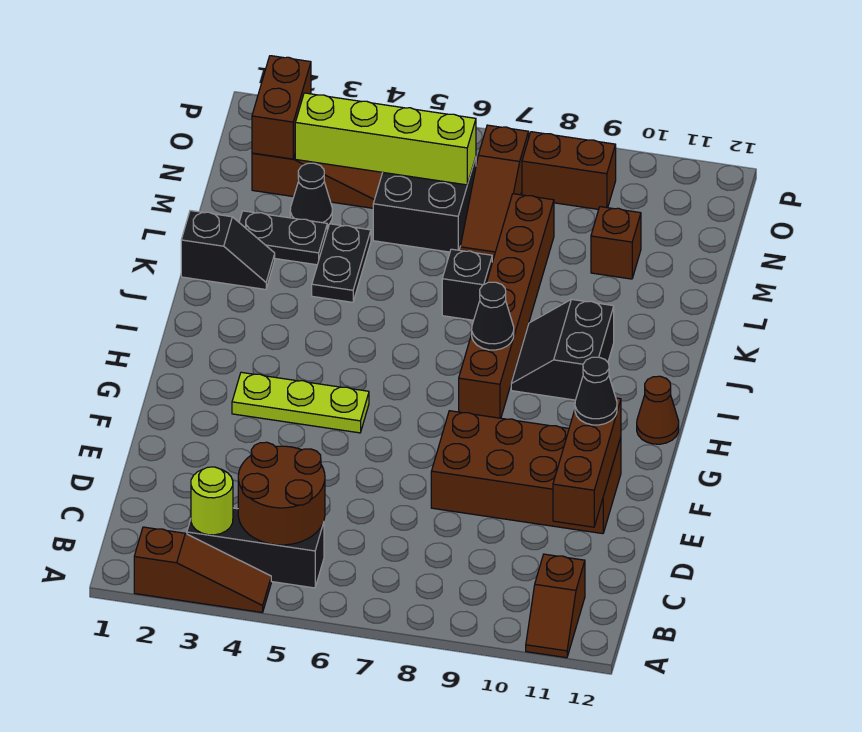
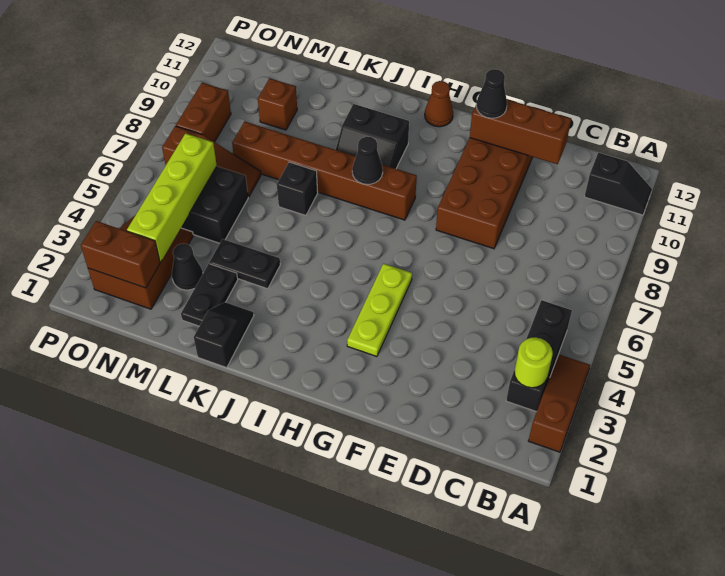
brown 1x2 slope [526,554,585,658] -> black 1x2 slope [584,153,652,215]
brown 2x2 round brick [238,442,325,545] -> none

